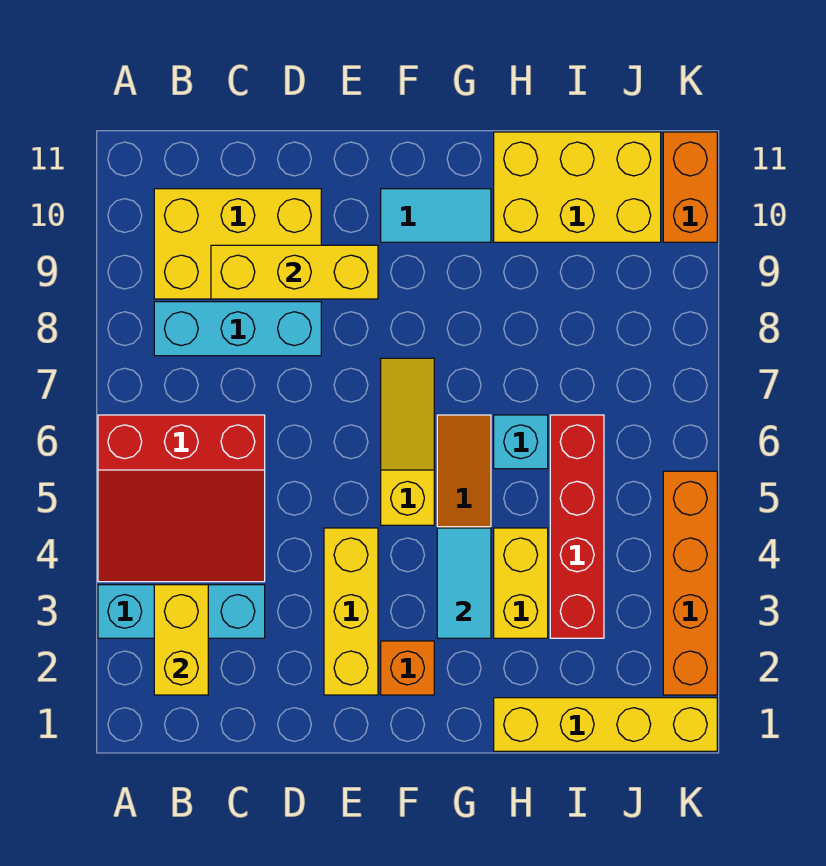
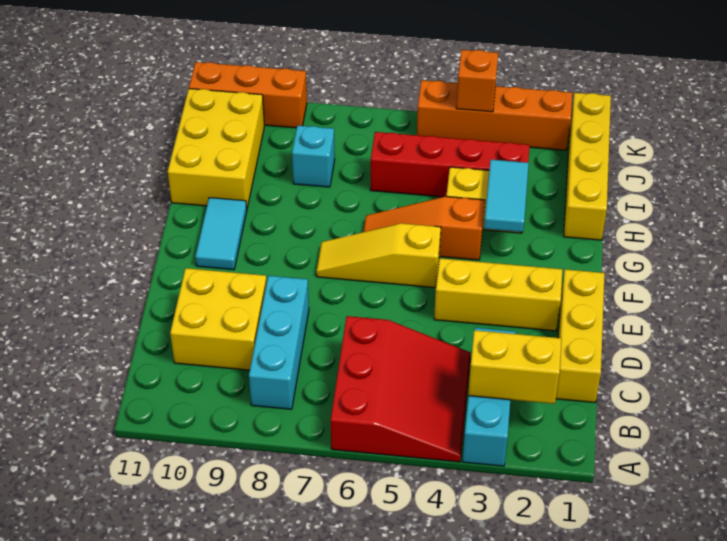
yellow 2x3 brick [154,189,321,299] -> yellow 2x2 brick [170,268,267,370]
yellow 1x3 brick [211,245,378,299] -> yellow 1x3 brick moved to [556,269,605,402]
orange 1x1 brick [381,641,434,695] -> orange 1x1 brick moved to [456,50,498,112]
cyan 1x2 tile [437,528,491,638] -> cyan 1x2 tile turned to [484,160,529,232]
cyan 1x1 brick [494,415,548,469] -> cyan 1x1 brick moved to [292,125,335,187]
orange 1x2 brick [663,132,717,242] -> orange 1x3 brick [189,62,307,128]

